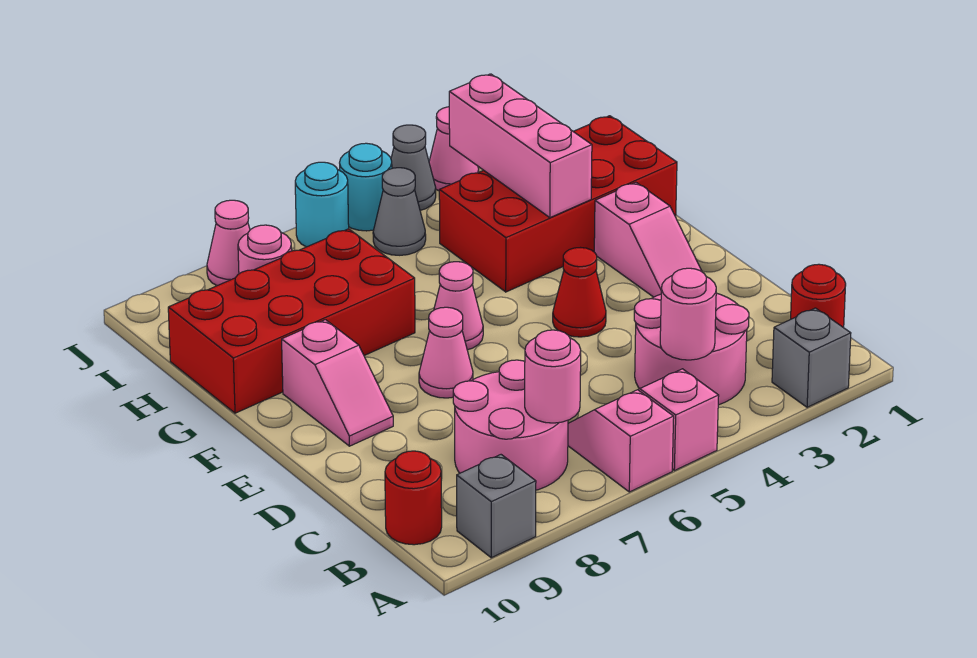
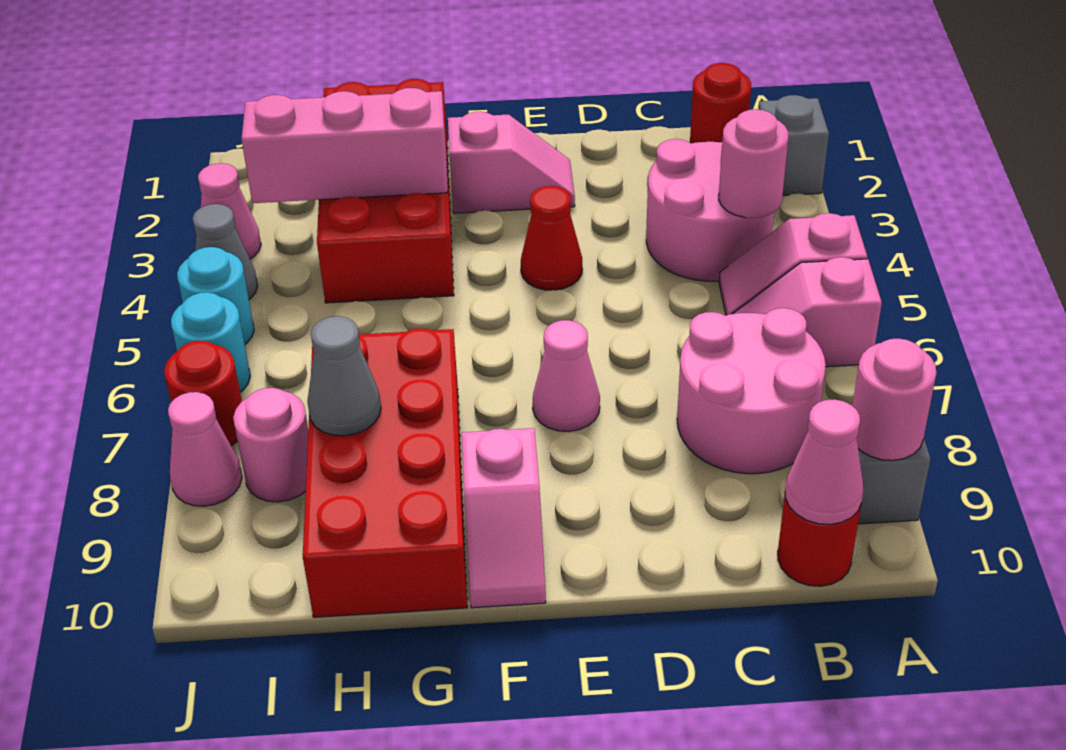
pink 1x1 round brick [525,330,581,423] -> pink 1x1 round brick moved to [852,339,936,460]
pink 1x2 slope [282,320,393,446] -> pink 1x2 slope turned to [462,428,546,608]
pink 1x1 cone [434,262,483,350] -> pink 1x1 cone moved to [785,399,863,525]
grey 1x1 cone [373,168,426,255] -> grey 1x1 cone moved to [307,316,381,436]
none -> red 1x1 round brick [164,341,242,446]

